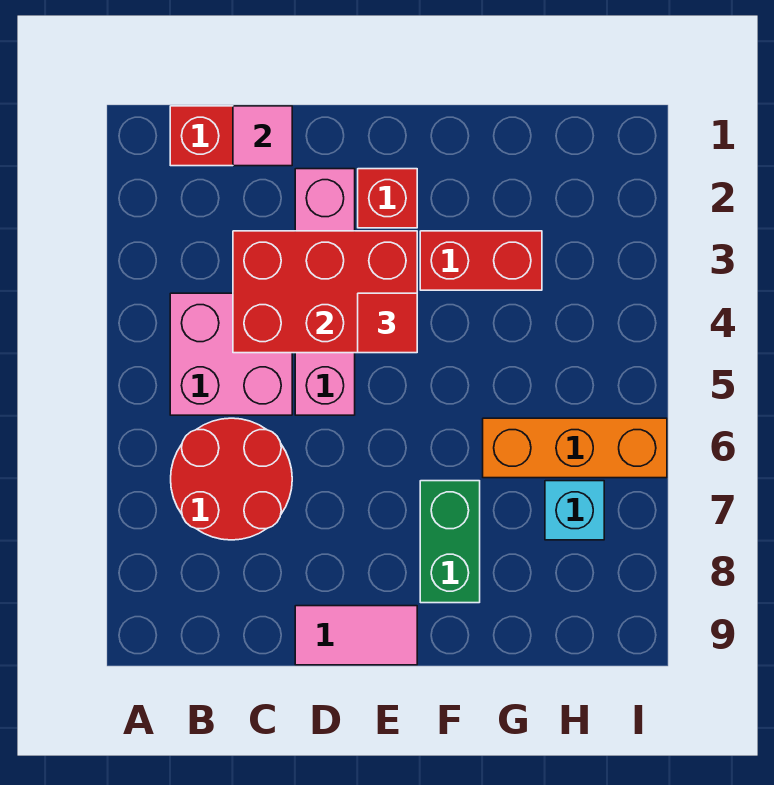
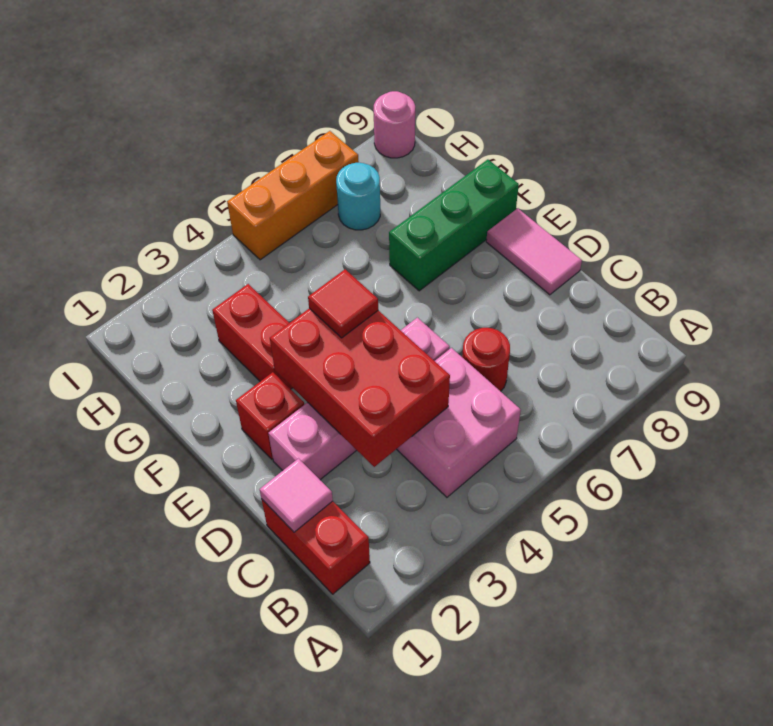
red 2x2 round brick [171,418,292,540] -> red 1x1 round brick [462,328,510,391]
green 1x2 brick [420,481,480,603] -> green 1x3 brick [389,160,519,291]
orange 1x3 brick [483,418,667,478] -> orange 1x3 brick turned to [227,131,359,260]
cyan 1x1 brick [545,481,604,540] -> cyan 1x1 round brick [336,163,380,230]
none -> pink 1x1 round brick [373,91,415,158]

